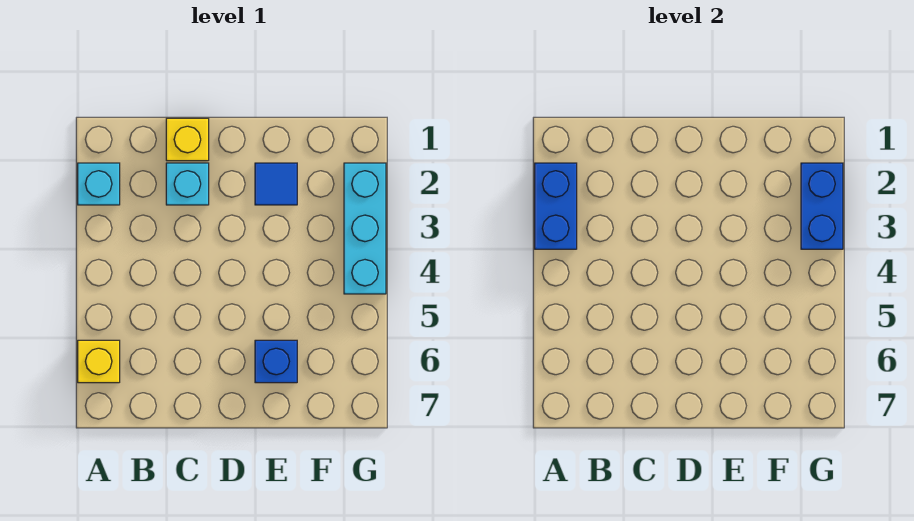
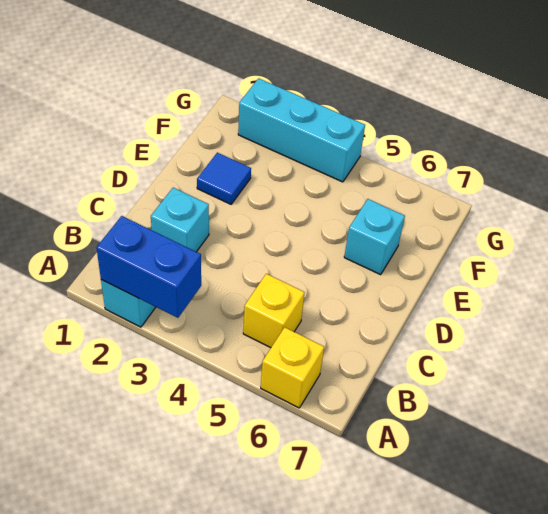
yellow 1x1 brick [166,118,209,161] -> yellow 1x1 brick moved to [243,274,305,348]
blue 1x1 brick [255,340,297,383] -> cyan 1x1 brick [344,199,405,275]
blue 1x2 brick [801,163,843,249] -> none

